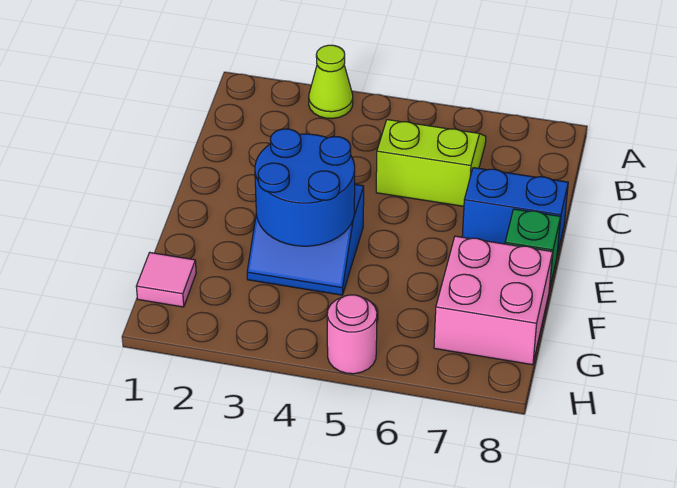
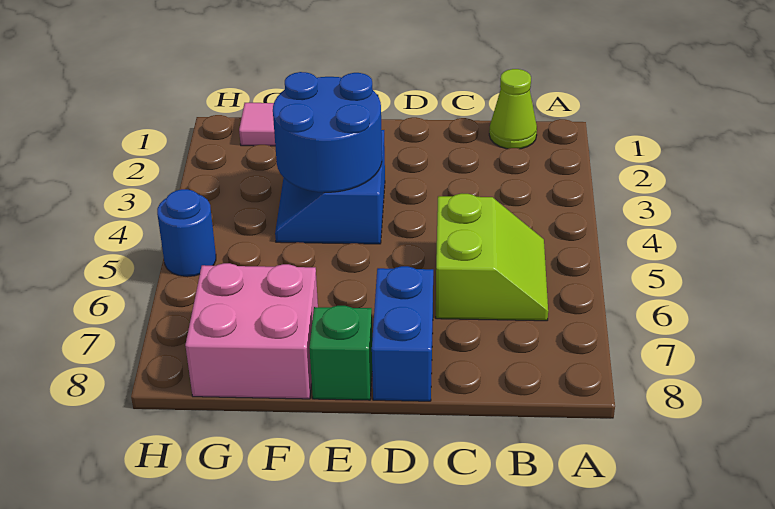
lime 1x1 cone [309,45,353,119] -> lime 1x1 cone moved to [489,69,537,149]
pink 1x1 round brick [327,295,377,374] -> blue 1x1 round brick [157,189,216,277]

